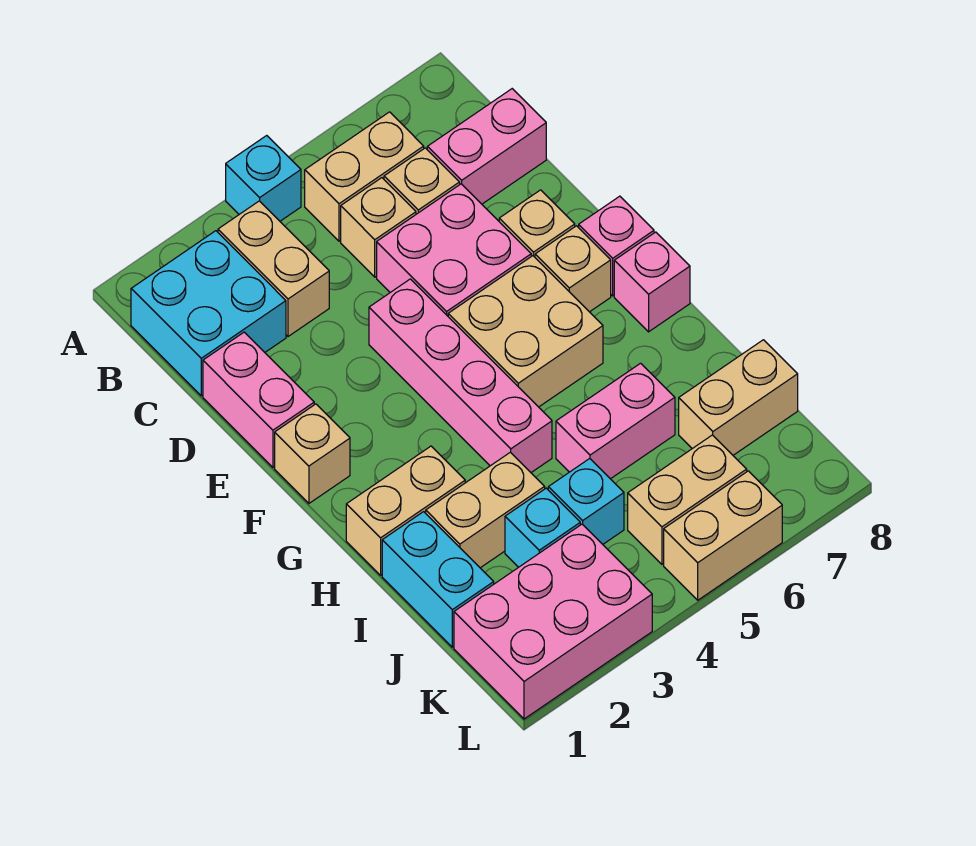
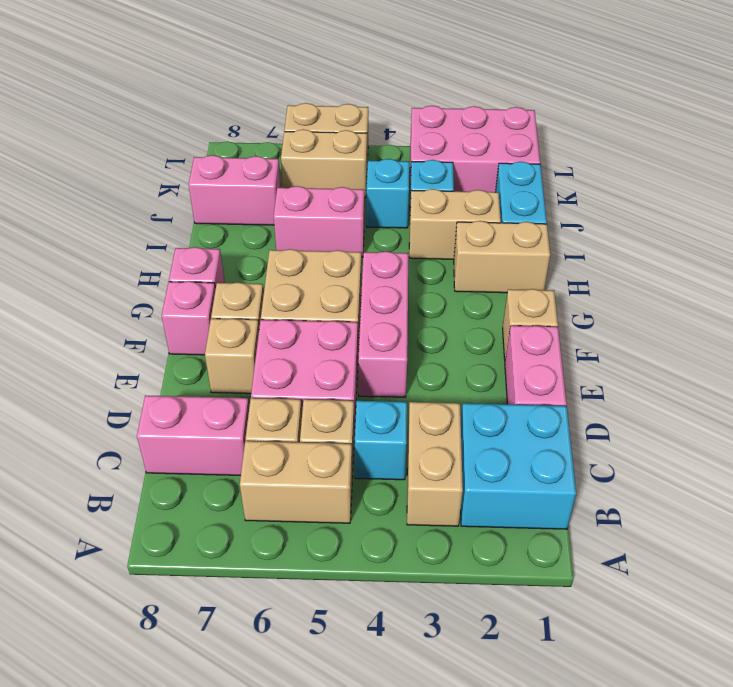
cyan 1x1 brick [226,136,301,221] -> cyan 1x1 brick moved to [354,401,407,480]
pink 1x4 brick [369,279,552,472] -> pink 1x3 brick [358,251,408,397]
tan 1x2 brick [679,340,798,455] -> pink 1x2 brick [189,155,281,225]

